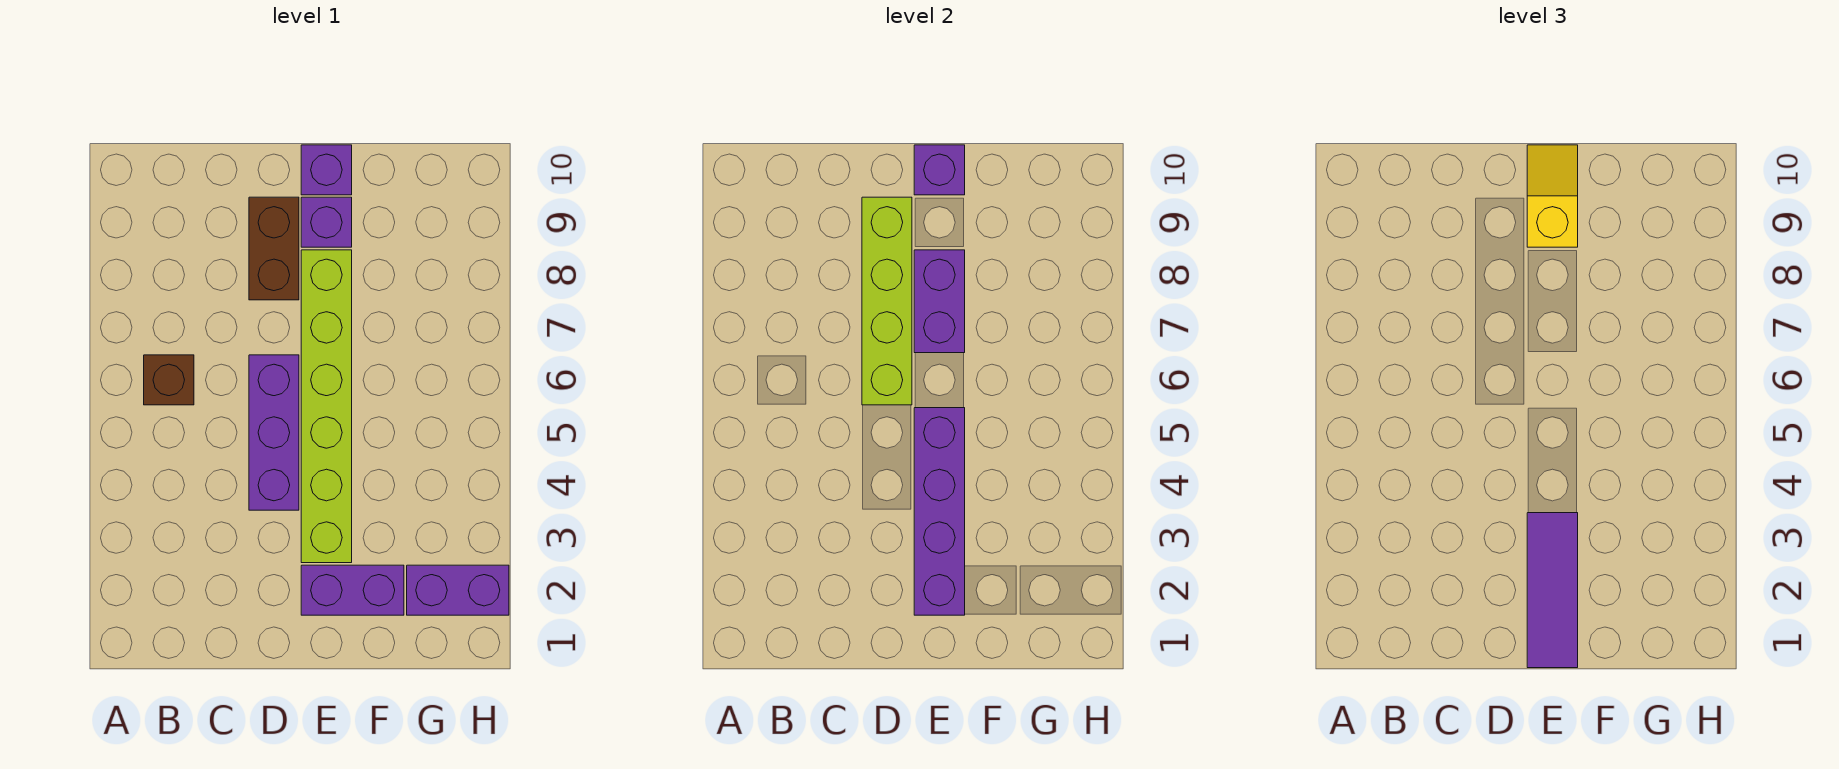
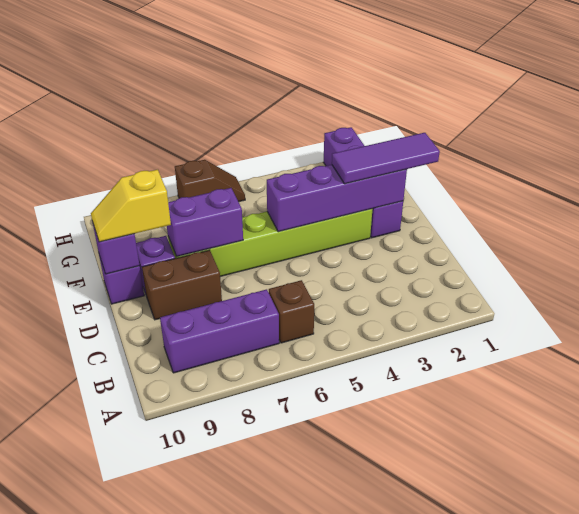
purple 1x3 brick [249,355,299,510] -> purple 1x3 brick moved to [160,289,279,373]
lime 1x4 brick [862,197,912,405] -> none
none -> brown 1x2 slope [175,160,245,202]

